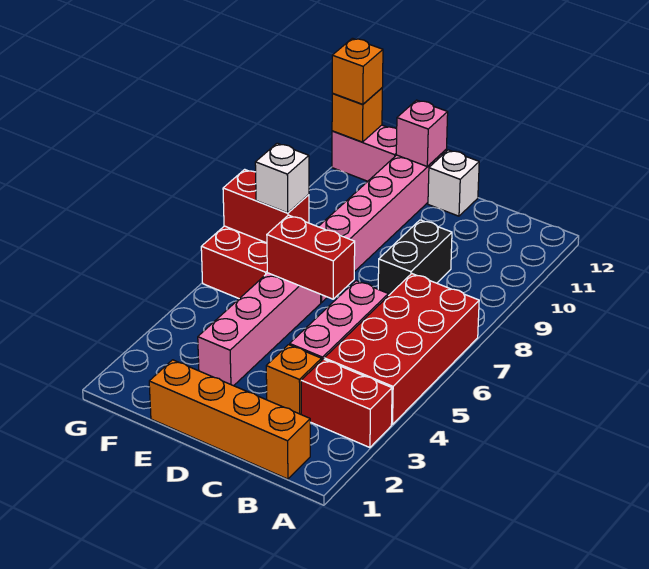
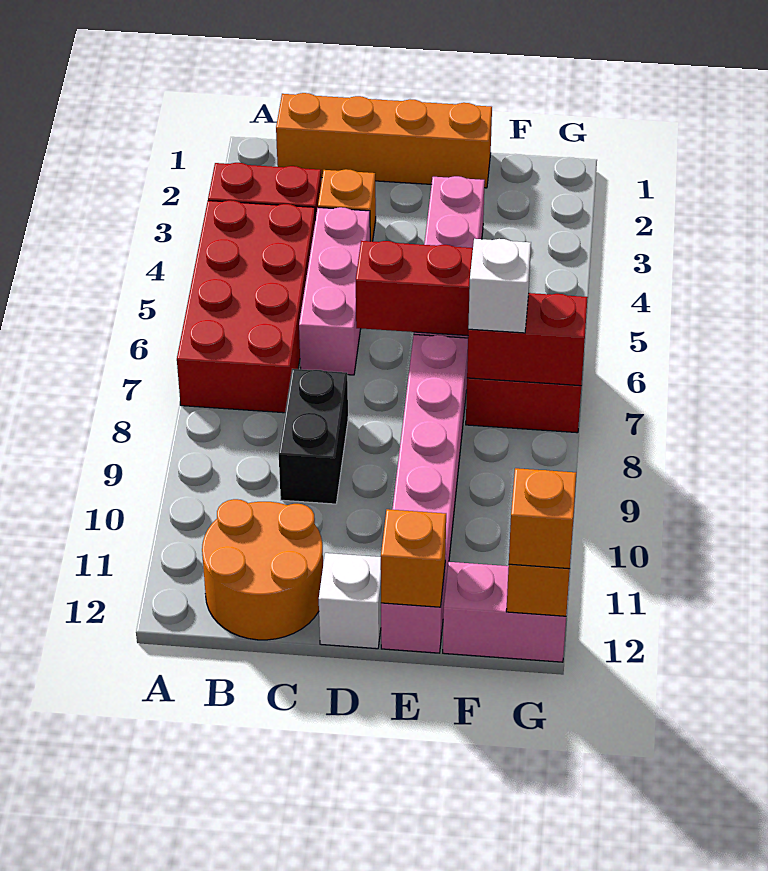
none -> orange 2x2 round brick [202,499,323,640]
pink 1x1 brick [396,100,448,167] -> orange 1x1 brick [381,509,446,607]

